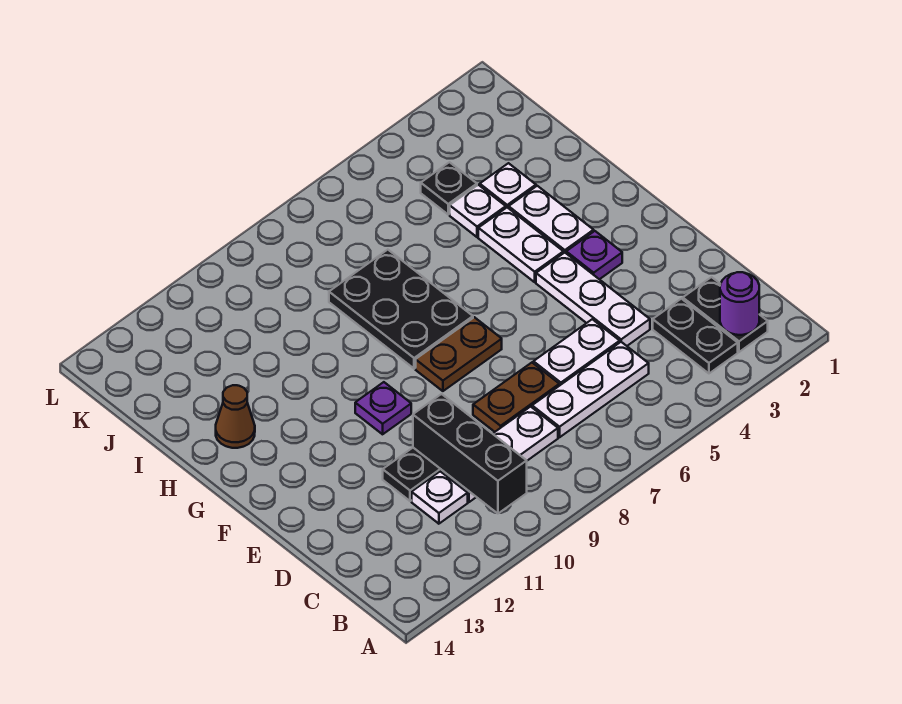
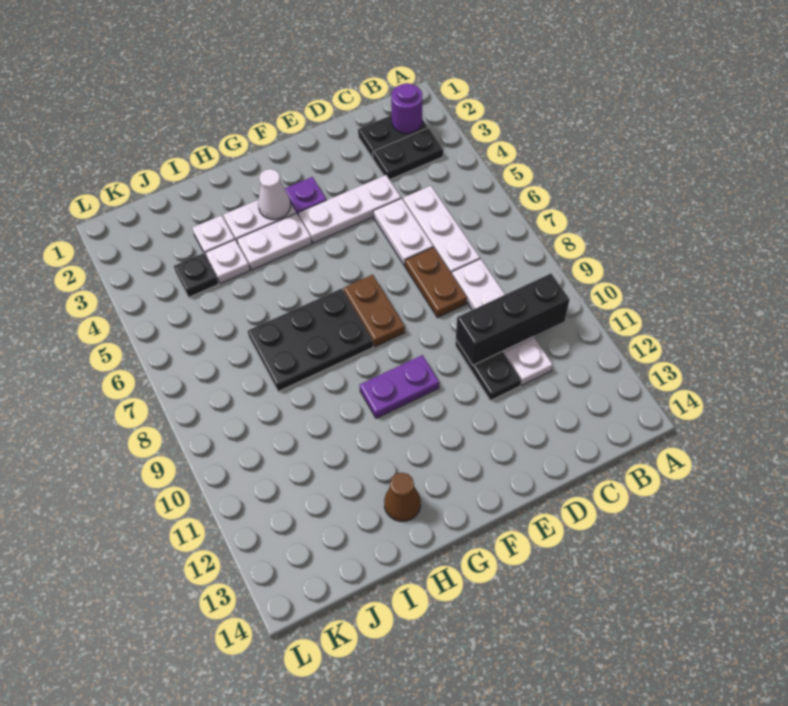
purple 1x1 plate [355,382,411,434] -> purple 1x2 plate [360,355,439,418]
none -> white 1x1 cone [258,169,291,219]

